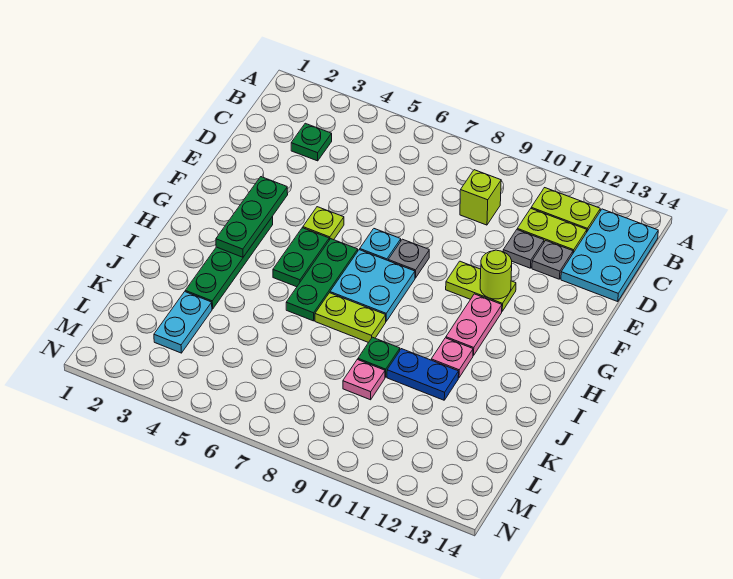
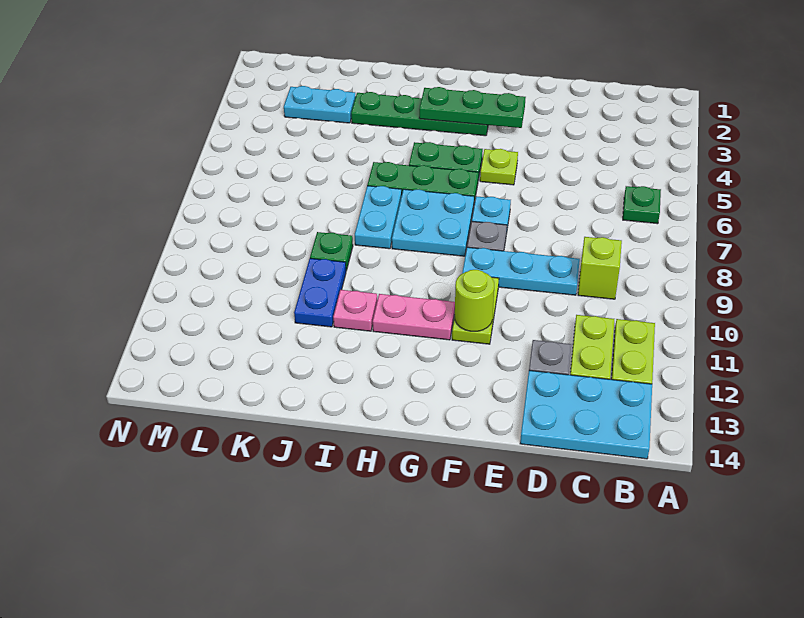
green 1x1 plate [291,123,332,161] -> green 1x1 plate moved to [623,186,661,224]
none -> cyan 1x3 plate [462,247,580,295]
grey 1x1 plate [503,230,544,268] -> none
lime 1x2 plate [315,293,386,342] -> cyan 1x2 plate [355,186,402,249]
pink 1x1 plate [343,359,385,400] -> none

